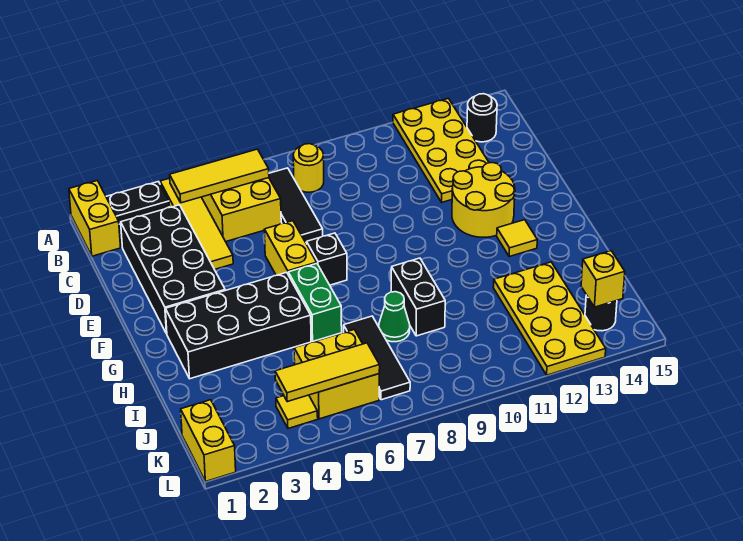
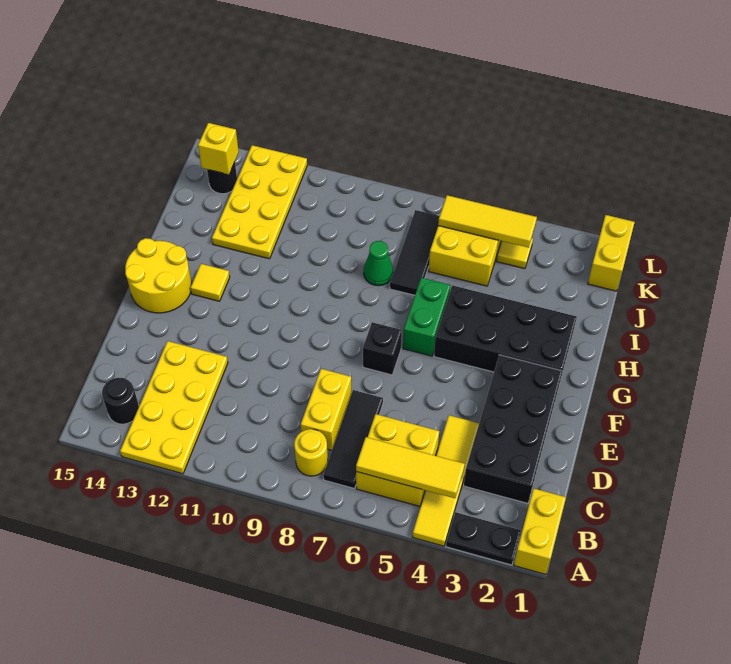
yellow 1x2 brick [264,221,317,275] -> yellow 1x2 brick moved to [301,369,351,450]
yellow 2x2 round brick [452,163,515,237] -> yellow 2x2 round brick moved to [125,238,192,313]
black 1x2 brick [391,258,445,336] -> none

